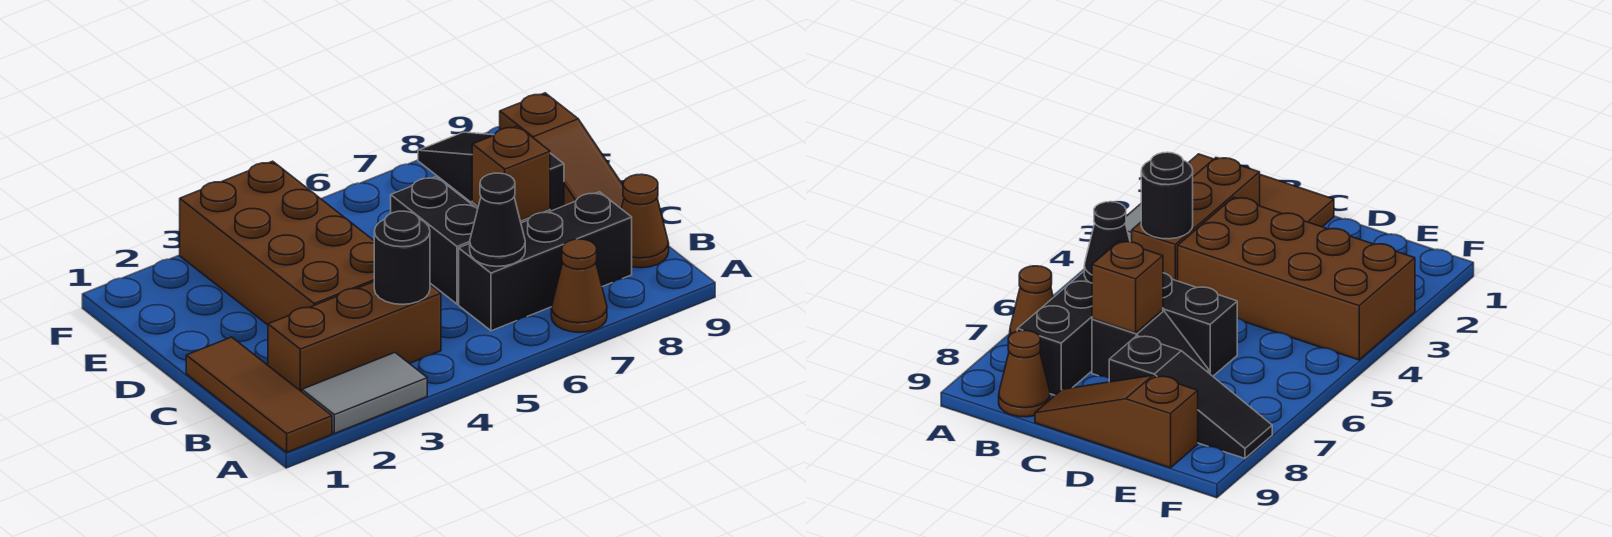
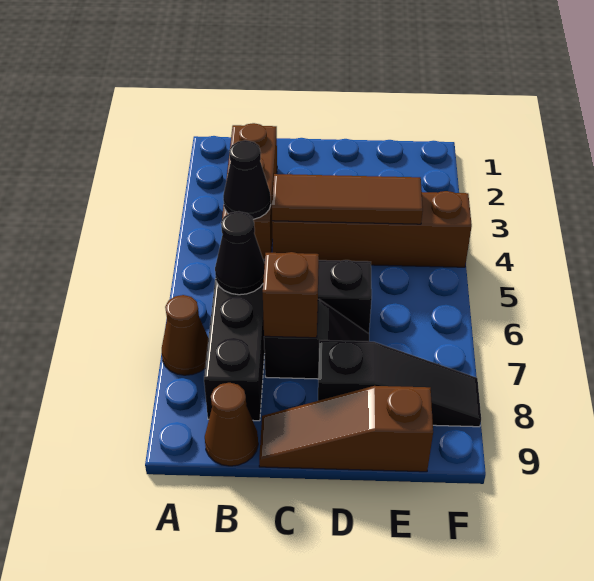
brown 1x3 tile [186,337,332,452] -> brown 1x3 tile moved to [272,174,423,224]
grey 1x2 tile [302,353,427,433] -> none
black 1x1 round brick [374,211,430,304] -> black 1x1 cone [223,140,271,219]
brown 2x4 brick [180,161,374,325] -> brown 1x4 brick [272,191,472,267]

